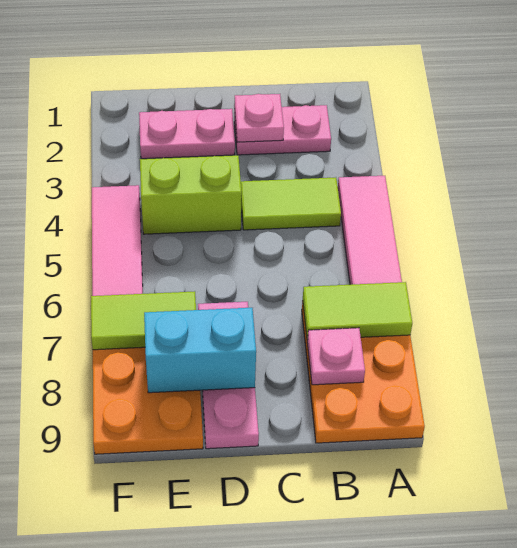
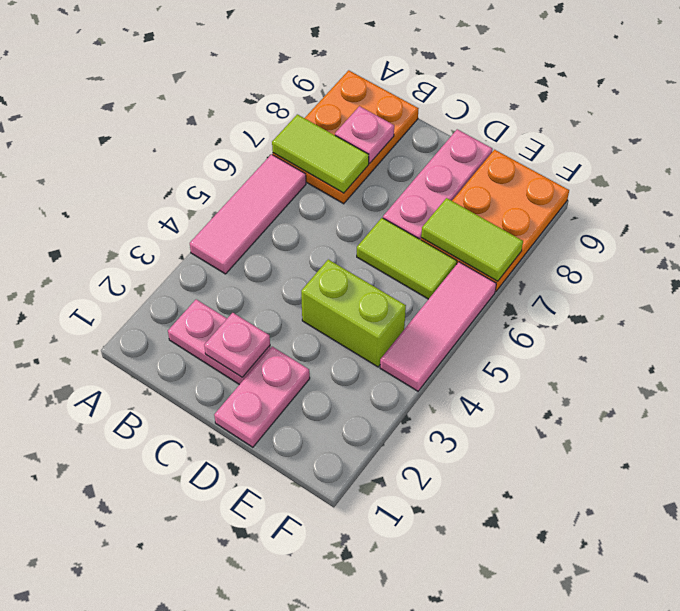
lime 1x2 tile [241,178,341,230] -> lime 1x2 tile moved to [357,218,457,299]
pink 1x2 plate [139,109,235,159] -> pink 1x2 plate turned to [214,347,310,447]
cyan 1x2 brick [144,308,256,393] -> none

